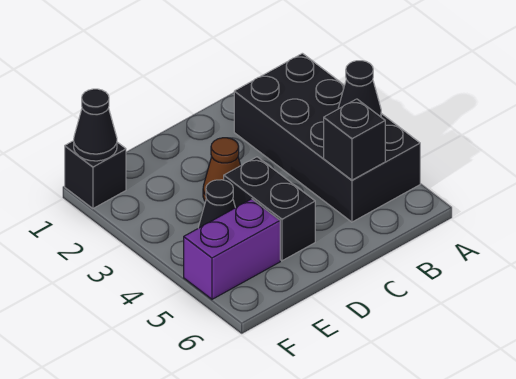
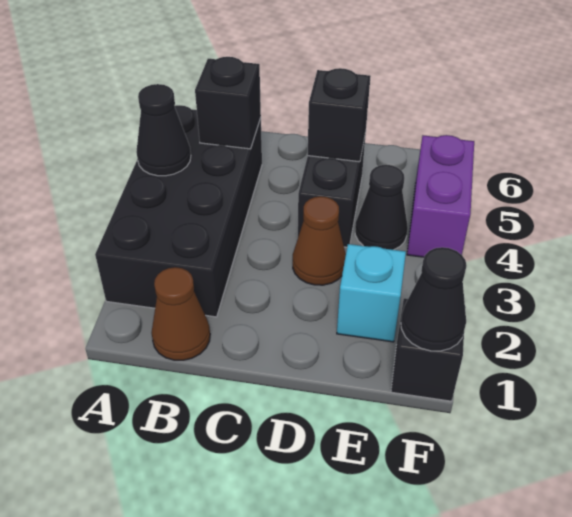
none -> brown 1x1 cone [151,267,210,360]
none -> black 1x1 brick [308,68,371,162]
none -> cyan 1x1 brick [337,244,406,342]
purple 1x2 brick [184,199,280,299] -> purple 1x2 brick turned to [407,135,474,257]

